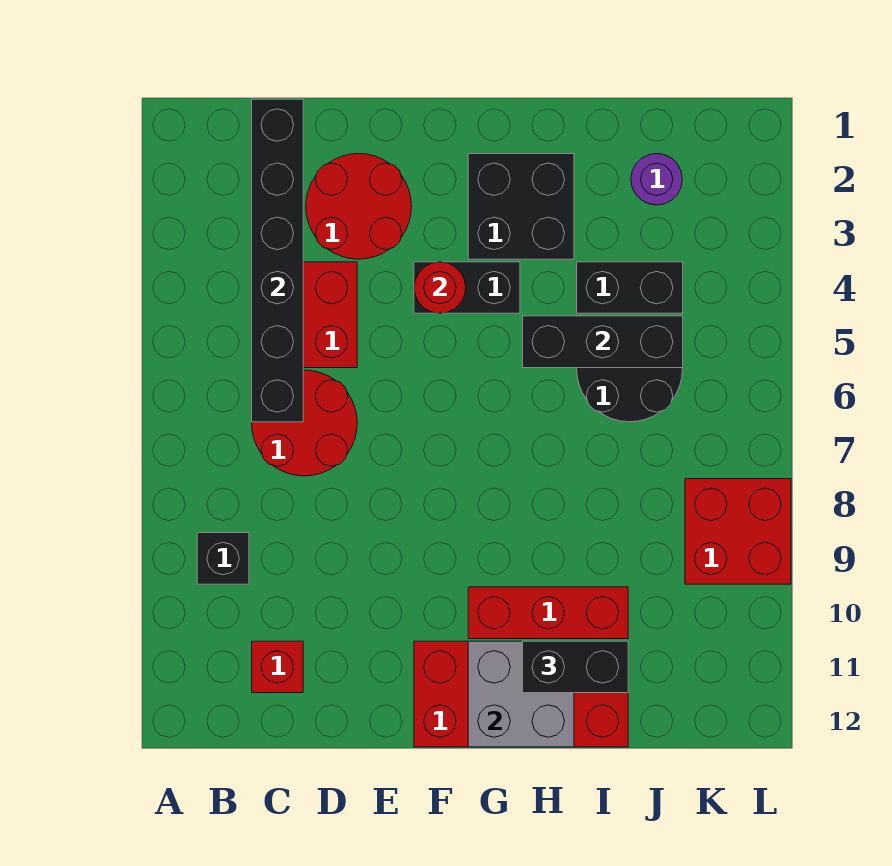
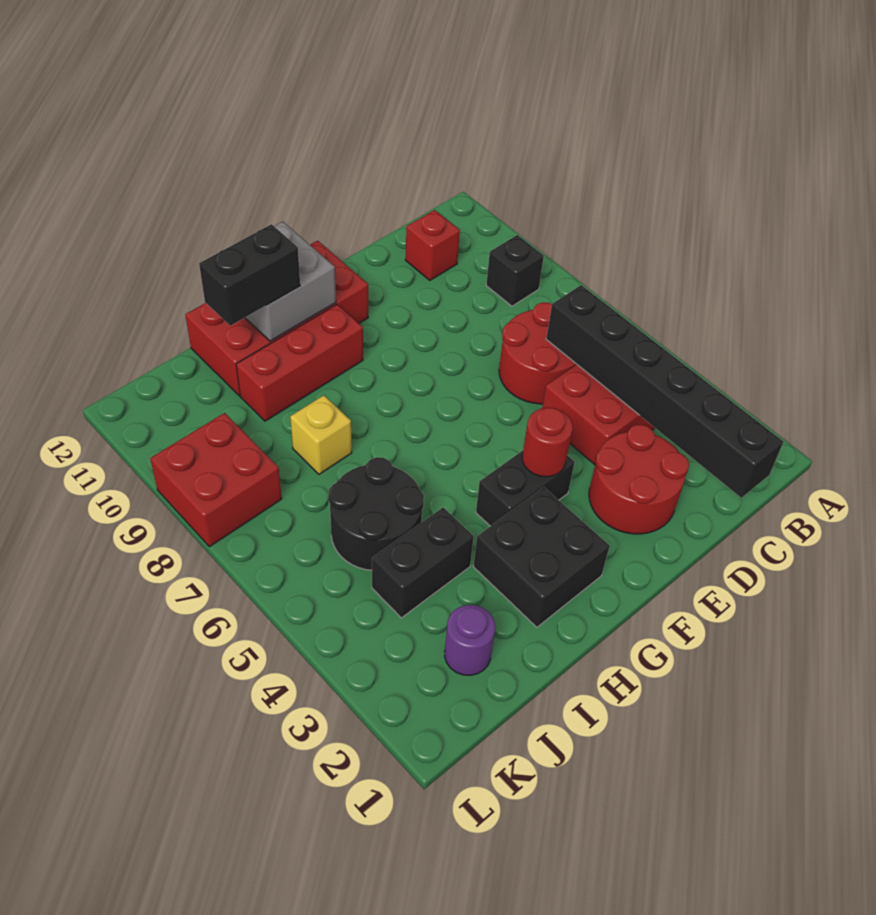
black 1x3 brick [523,316,683,368] -> none
none -> yellow 1x1 brick [290,395,352,474]

